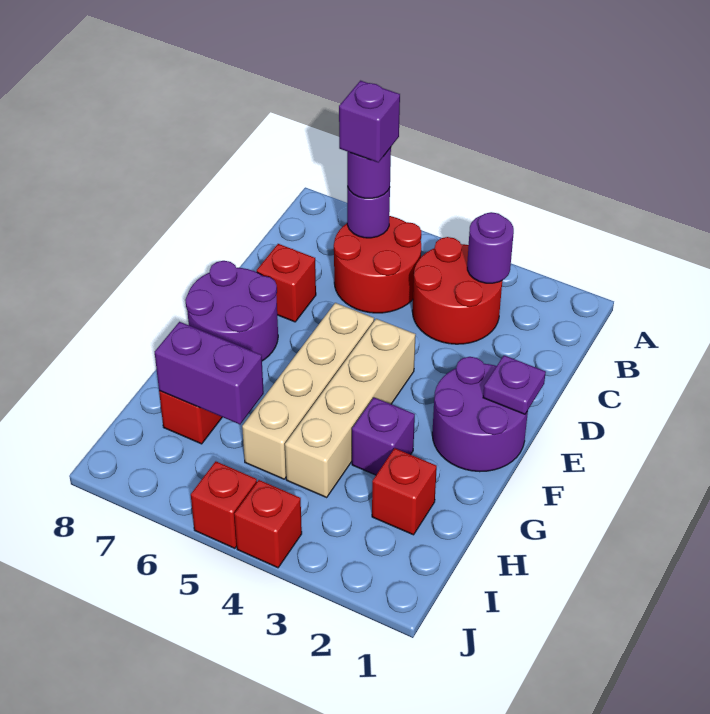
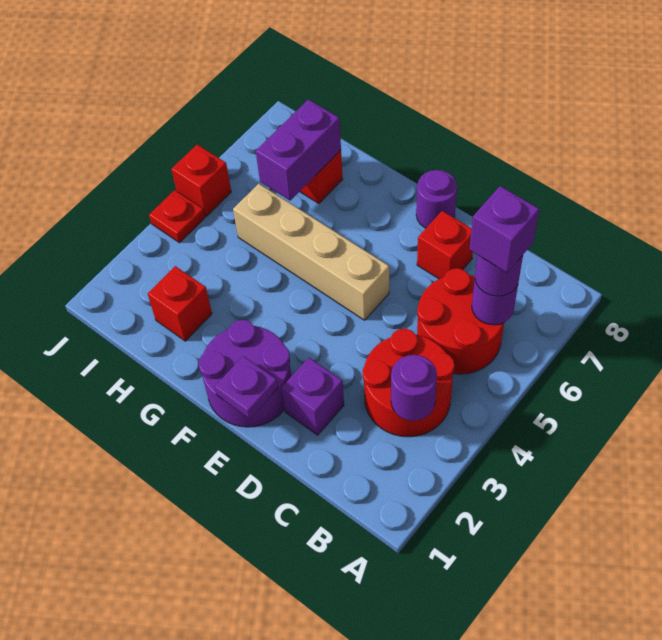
tan 1x4 brick [285,319,416,497] -> none
purple 2x2 round brick [185,261,278,361] -> purple 1x1 round brick [416,170,457,228]
purple 1x1 brick [352,398,415,475] -> purple 1x1 brick moved to [281,358,344,435]
red 1x1 brick [234,480,302,568] -> red 1x1 plate [149,190,205,243]

